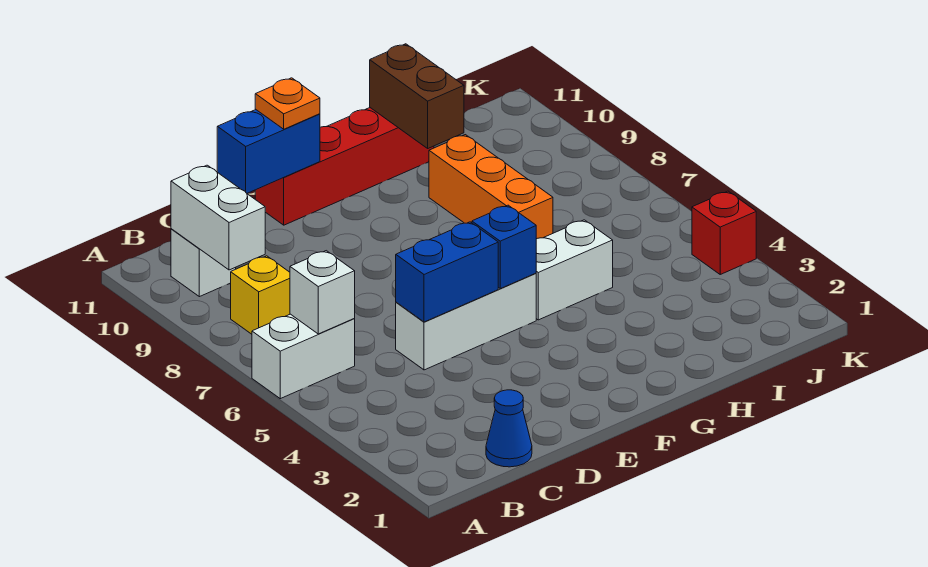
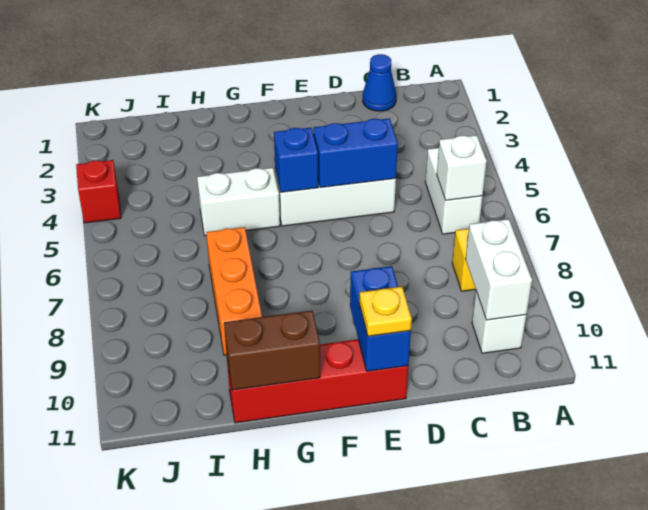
white 1x2 brick [252,314,355,399] -> white 1x2 brick turned to [425,148,483,234]
blue 1x2 brick [217,110,320,193] -> blue 1x2 brick turned to [350,266,411,371]
orange 1x1 plate [255,78,320,129] -> yellow 1x1 plate [359,287,412,336]
brown 1x2 brick [370,44,464,148] -> brown 1x2 brick turned to [224,311,320,390]

